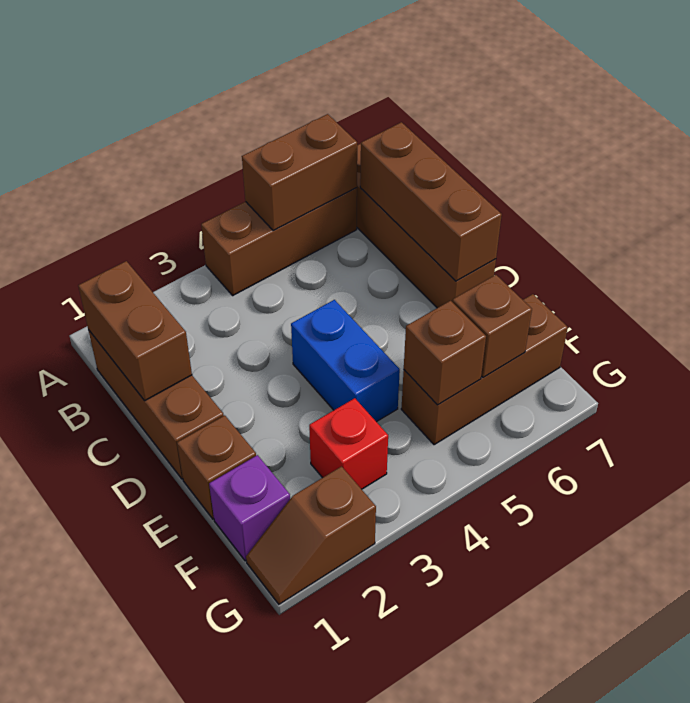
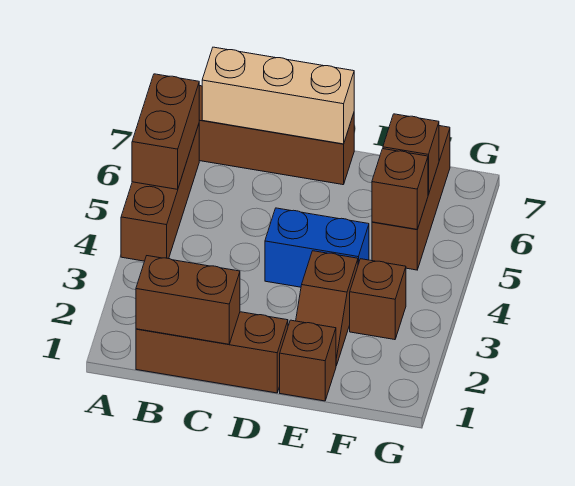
brown 1x3 brick [360,122,502,281] -> tan 1x3 brick [202,47,354,144]
purple 1x1 brick [209,455,290,561] -> none
red 1x1 brick [309,398,388,489] -> brown 1x1 brick [350,259,406,340]
brown 1x2 slope [246,467,376,604] -> brown 1x2 slope moved to [296,251,358,366]

